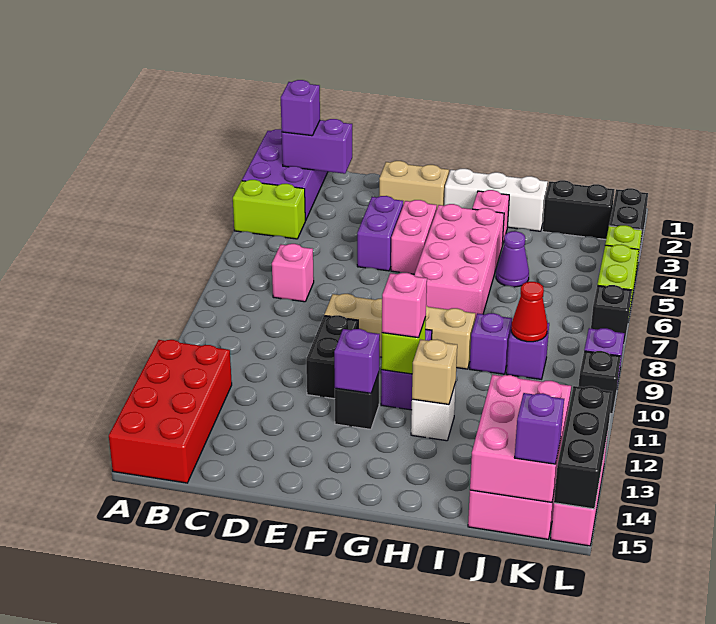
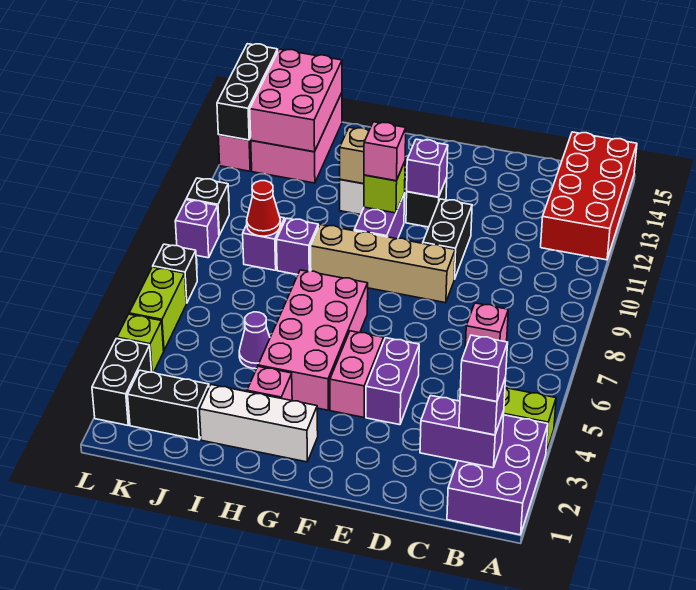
tan 1x2 brick [379,161,449,208] -> none
purple 1x1 brick [515,393,564,464] -> purple 1x1 brick moved to [460,335,508,401]

